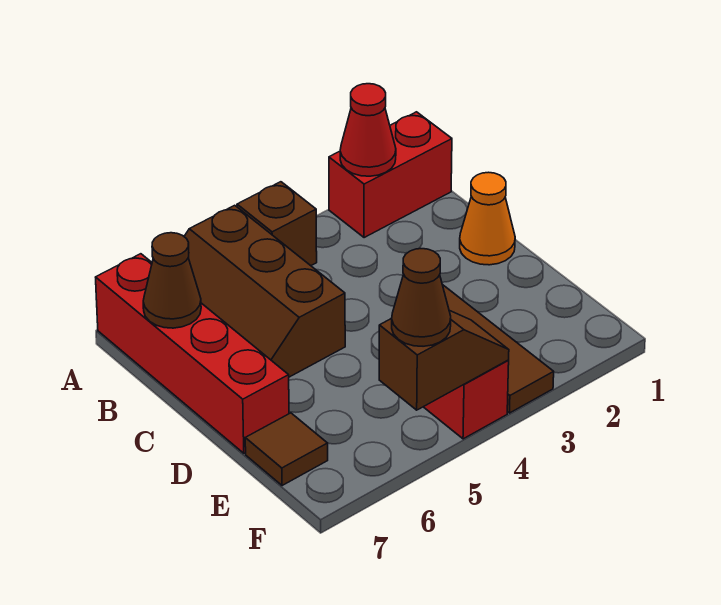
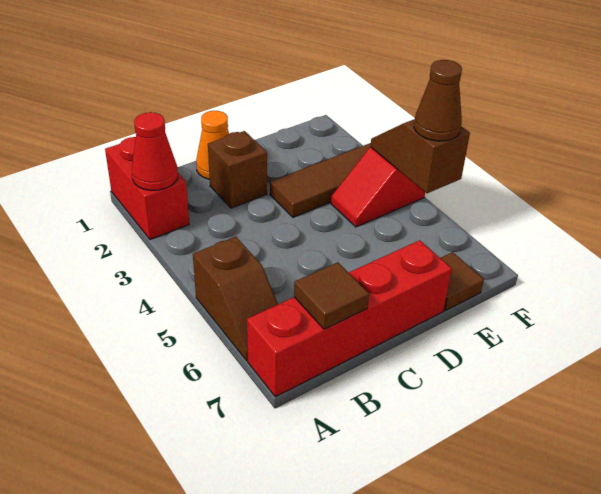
brown 1x1 brick [237,182,317,266] -> brown 1x1 brick moved to [208,131,267,208]
brown 2x3 slope [184,205,345,377] -> brown 1x2 slope [193,236,278,361]
brown 1x1 cone [143,233,201,328] -> brown 1x1 tile [294,262,369,329]

